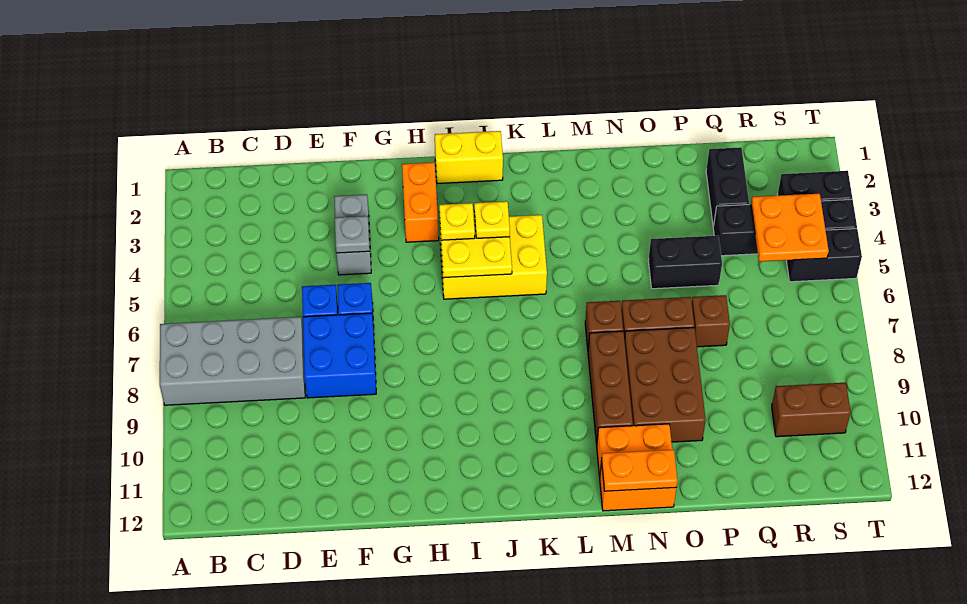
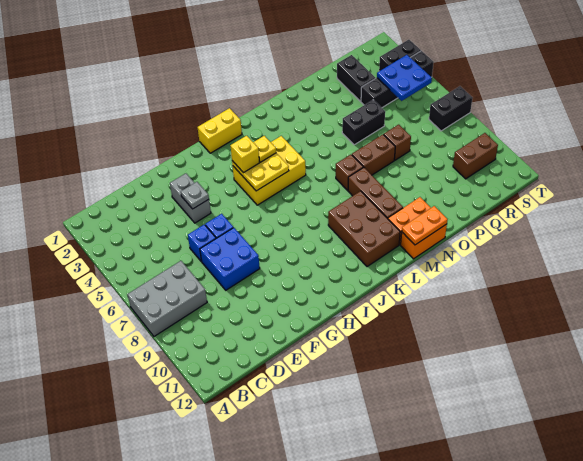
grey 2x4 brick [160,317,305,405] -> grey 2x3 brick [127,261,207,336]
orange 1x2 brick [402,163,439,242] -> none
yellow 1x1 plate [439,203,475,240] -> yellow 1x1 brick [230,136,260,173]
brown 2x3 brick [624,328,706,442] -> brown 2x3 brick moved to [328,191,400,267]
orange 2x2 plate [751,194,829,262] -> blue 2x2 plate [377,55,432,101]
black 1x2 brick [786,229,862,282] -> black 1x2 brick moved to [429,86,472,131]

